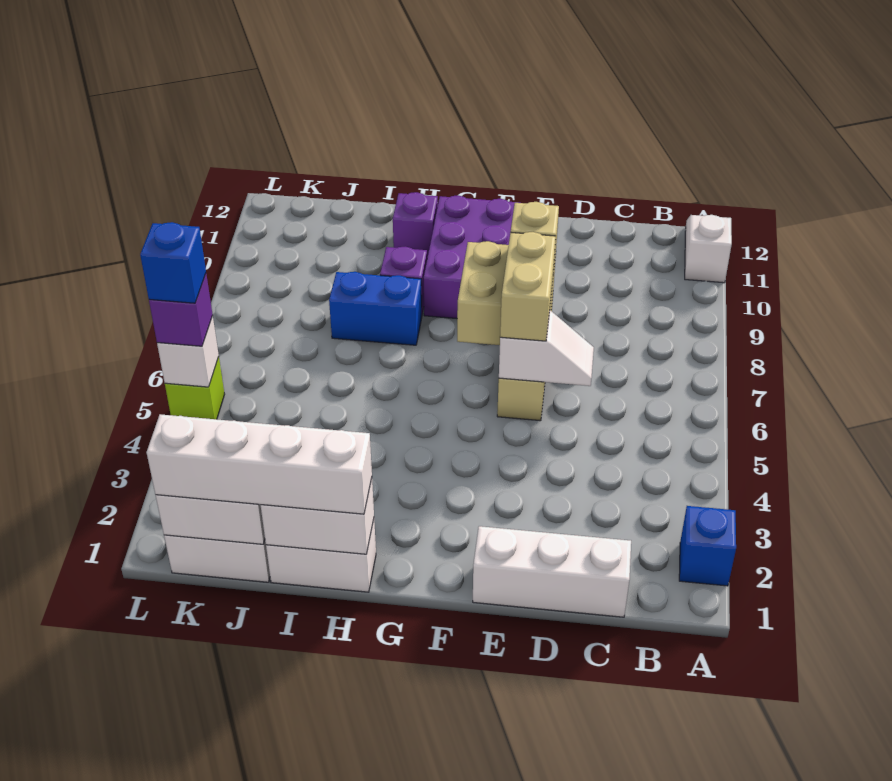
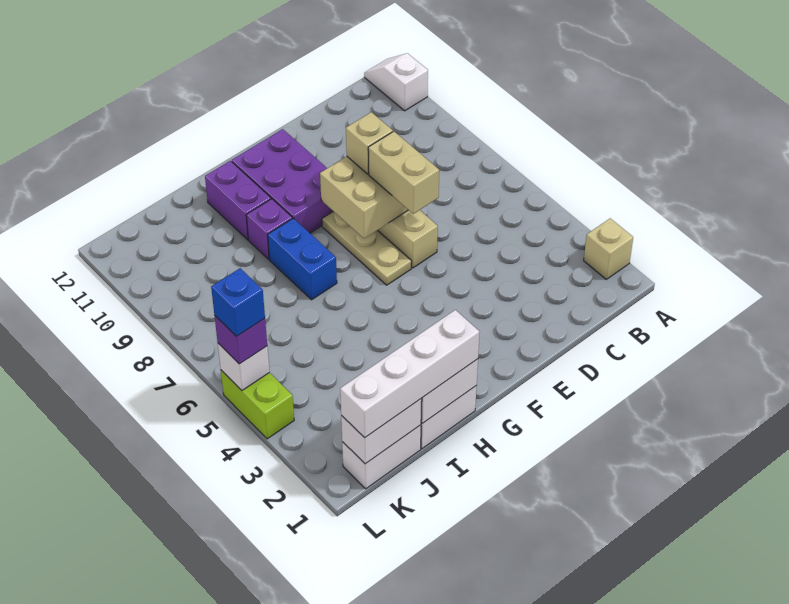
blue 1x1 brick [679,506,736,586] -> tan 1x1 brick [584,218,633,279]
white 1x3 brick [473,526,631,617] -> none
white 1x2 slope [499,310,594,386] -> none
none -> tan 1x3 plate [322,211,412,285]
blue 1x2 brick [329,272,422,345] -> blue 1x2 brick turned to [268,218,337,300]
purple 1x1 brick [393,192,438,258] -> purple 1x2 brick [205,161,271,240]
lime 1x1 brick [165,357,225,419] -> lime 1x2 brick [221,370,294,439]

